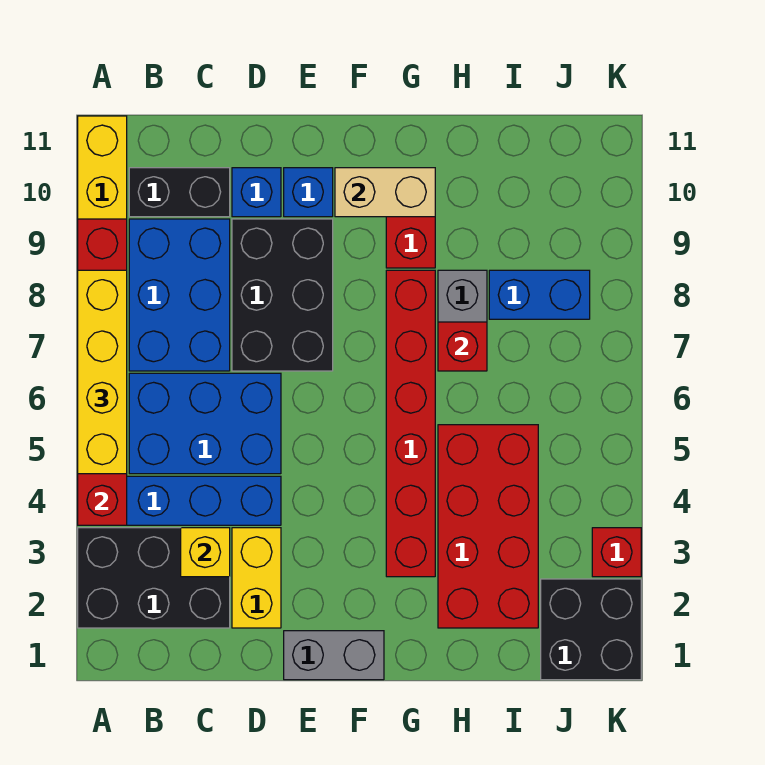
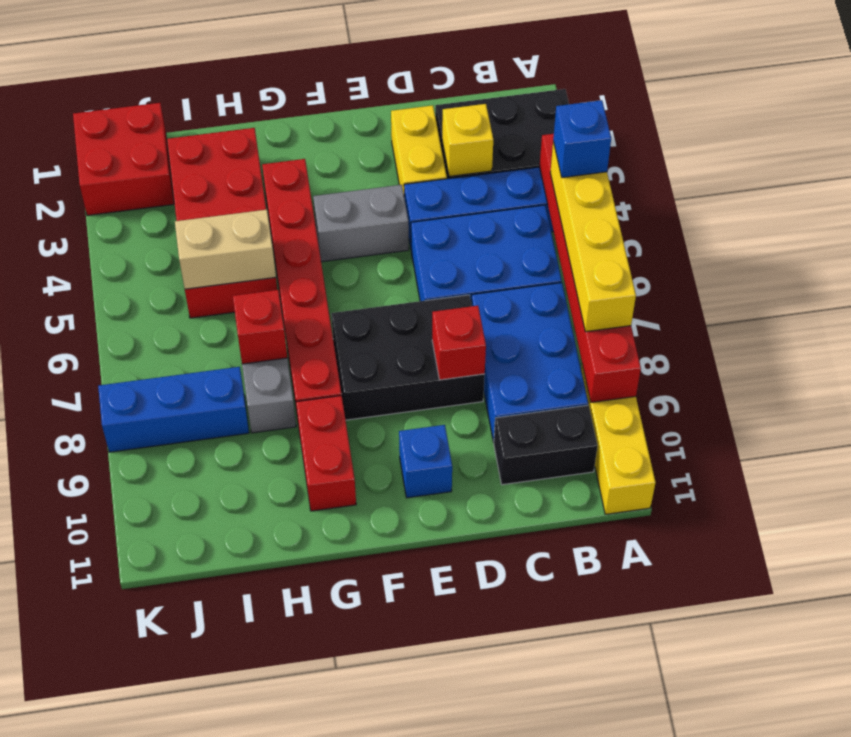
black 2x3 brick [232,219,333,371] -> black 2x3 brick turned to [331,295,485,420]
blue 1x1 brick [232,168,281,217] -> blue 1x1 brick moved to [553,100,611,178]
grey 1x2 brick [284,631,384,680] -> grey 1x2 brick moved to [313,185,409,262]
tan 1x2 brick [335,168,435,217] -> tan 1x2 brick moved to [175,210,276,289]
blue 1x2 brick [489,270,590,319] -> blue 1x3 brick [98,367,249,452]
black 2x2 brick [541,579,641,680] -> red 2x2 brick [73,103,174,215]
red 1x1 brick [592,528,641,577] -> red 1x1 brick moved to [432,306,486,380]

